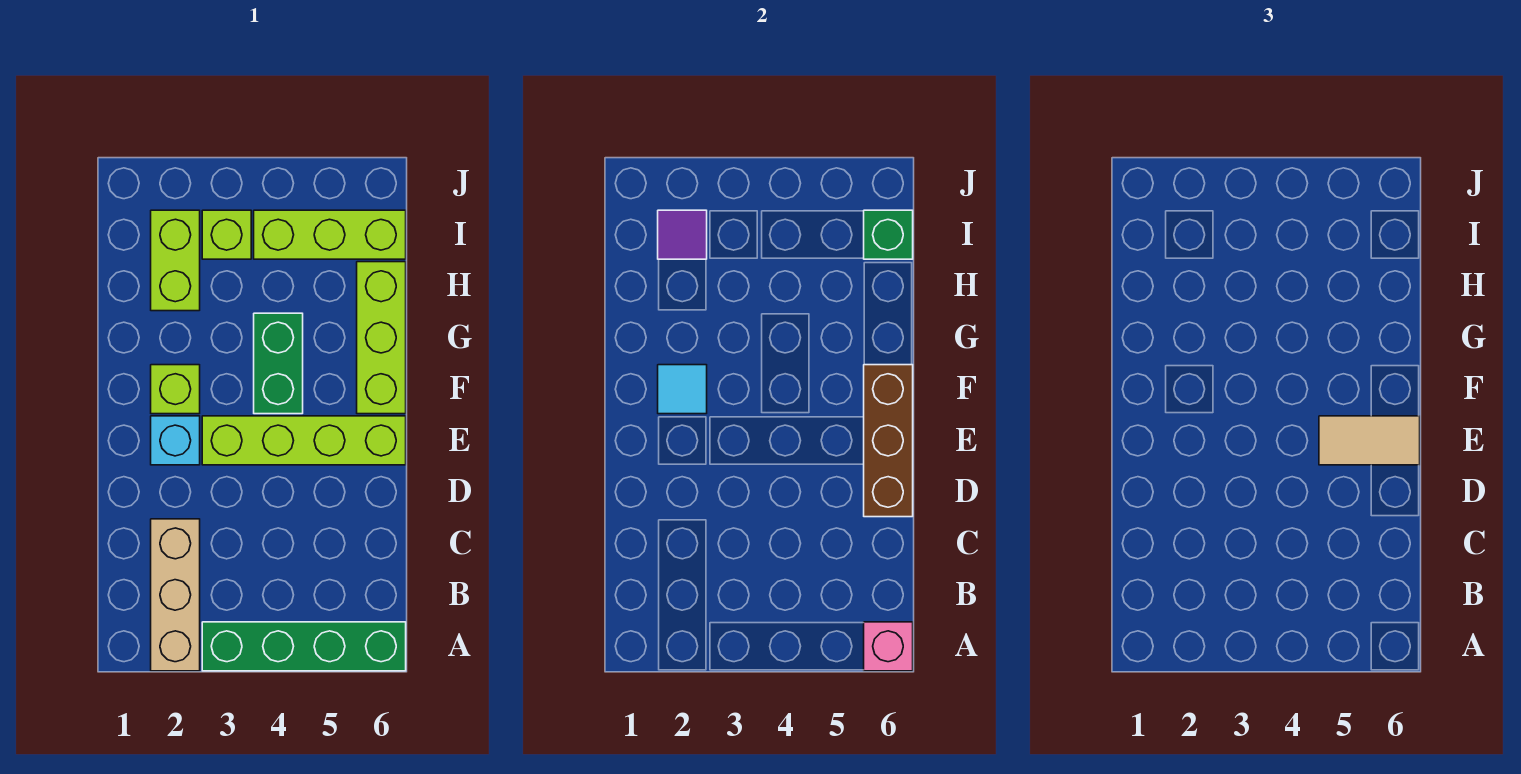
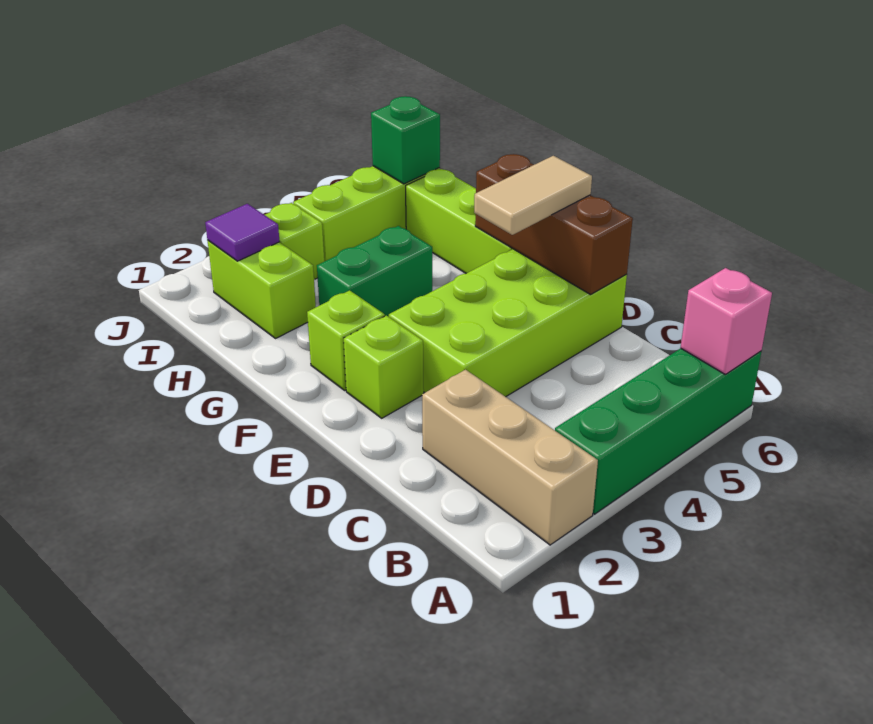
cyan 1x1 brick [151,416,200,465] -> lime 1x1 brick [344,316,424,418]
lime 1x4 brick [202,416,406,465] -> lime 2x4 brick [389,249,627,397]
cyan 1x1 tile [658,365,707,414] -> none
green 1x2 brick [254,313,303,414] -> green 1x2 brick turned to [317,226,432,317]

